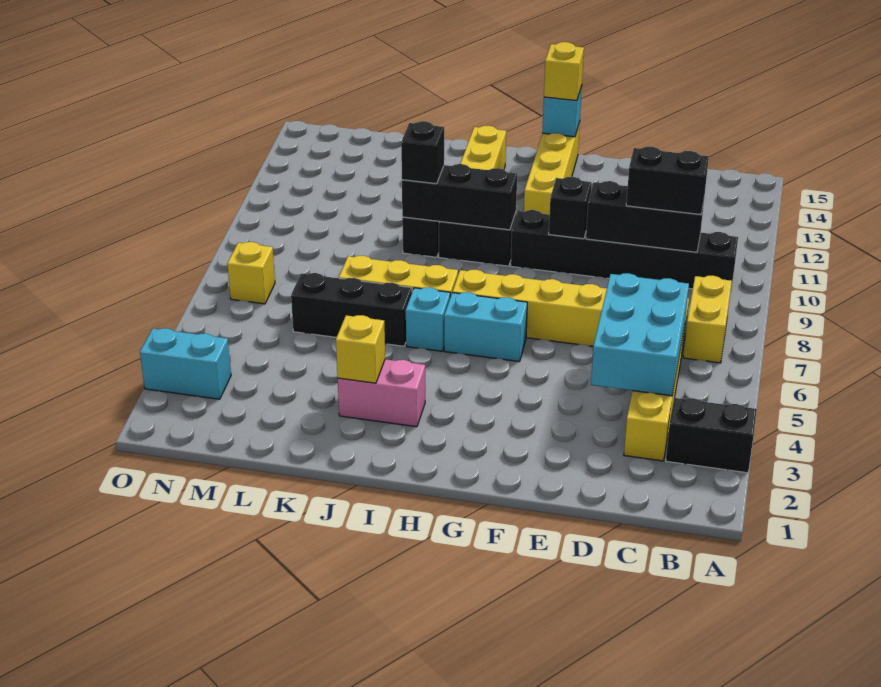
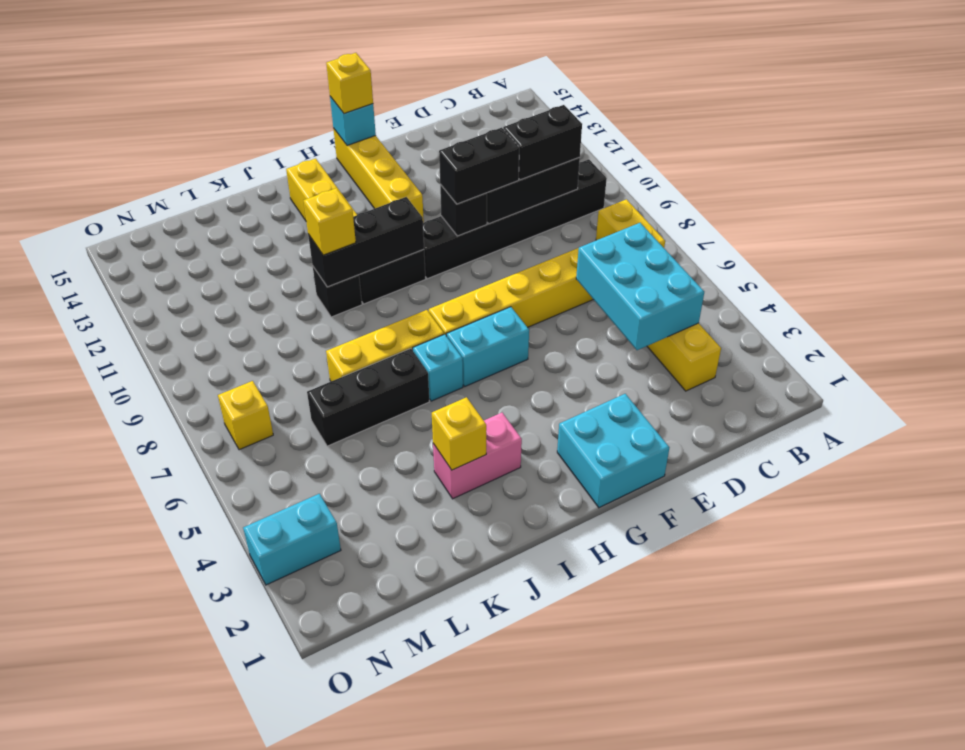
black 1x2 brick [666,398,757,473] -> black 1x2 brick moved to [439,128,519,204]
none -> cyan 2x2 brick [557,394,669,508]
black 1x1 brick [401,121,444,184] -> yellow 1x1 brick [304,188,356,255]

